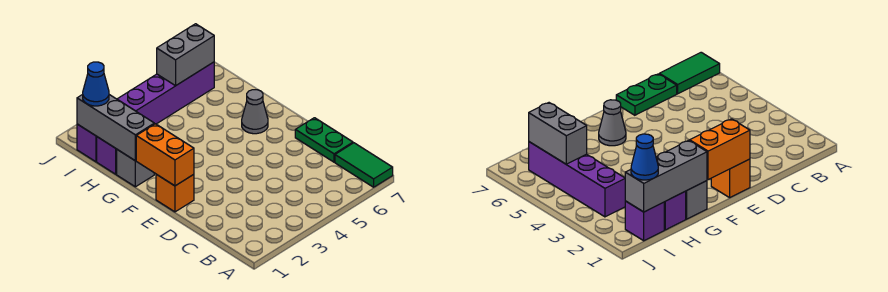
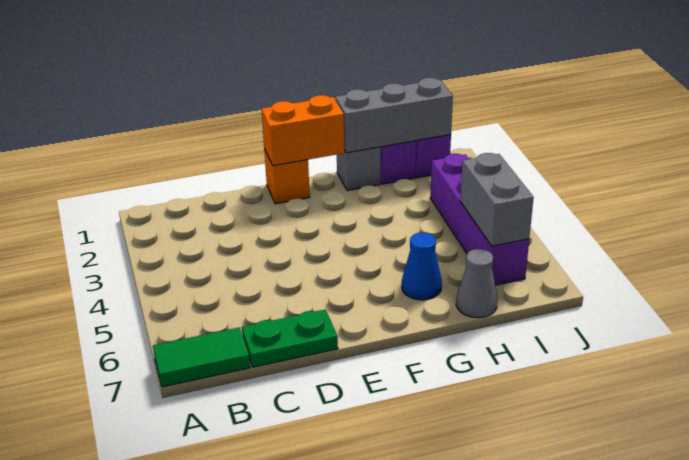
grey 1x1 cone [242,90,268,134] -> grey 1x1 cone moved to [456,249,498,318]
blue 1x1 cone [83,62,109,106] -> blue 1x1 cone moved to [402,233,442,300]

